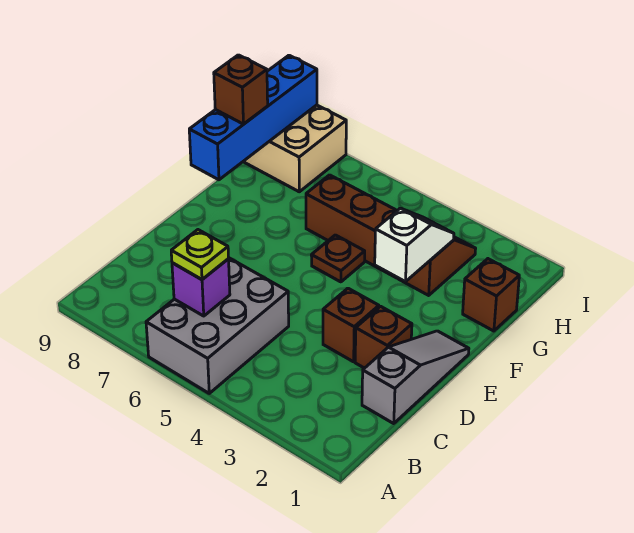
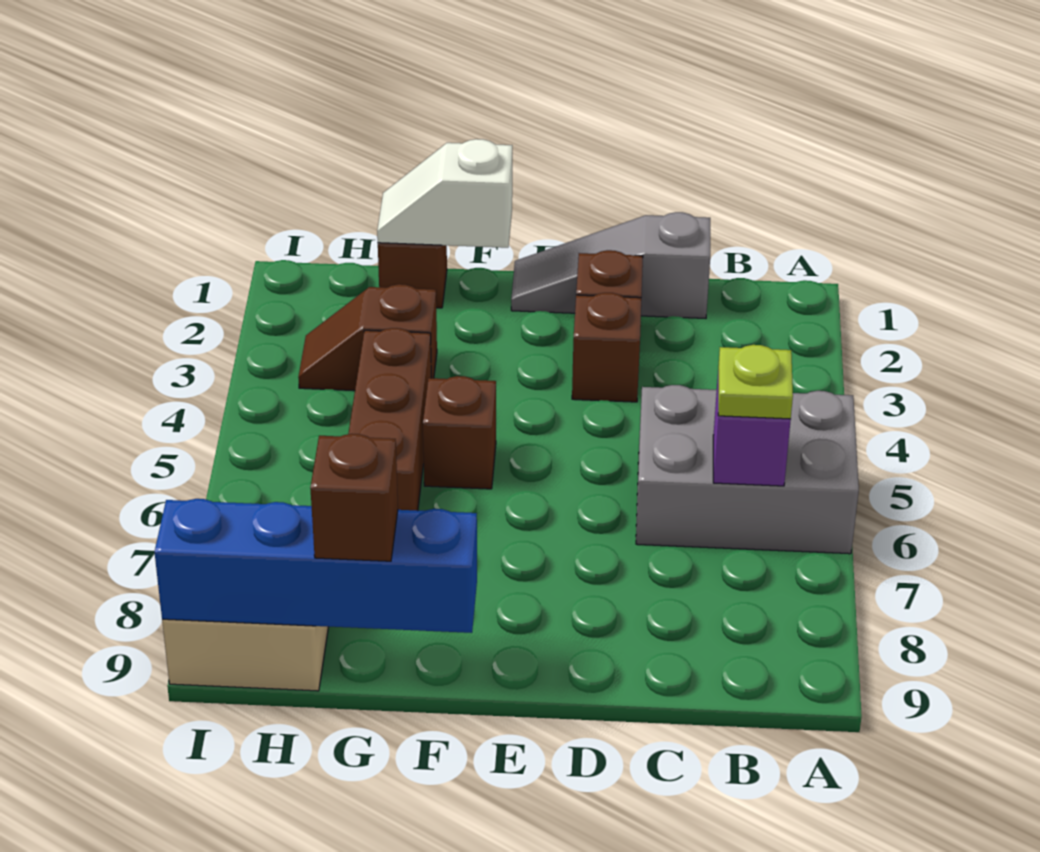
white 1x2 slope [375,208,454,282] -> white 1x2 slope moved to [377,139,512,248]
brown 1x1 plate [311,235,365,282] -> brown 1x1 brick [423,376,496,489]

